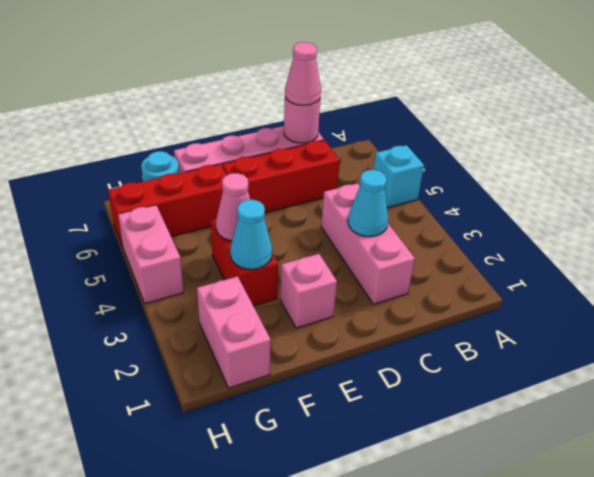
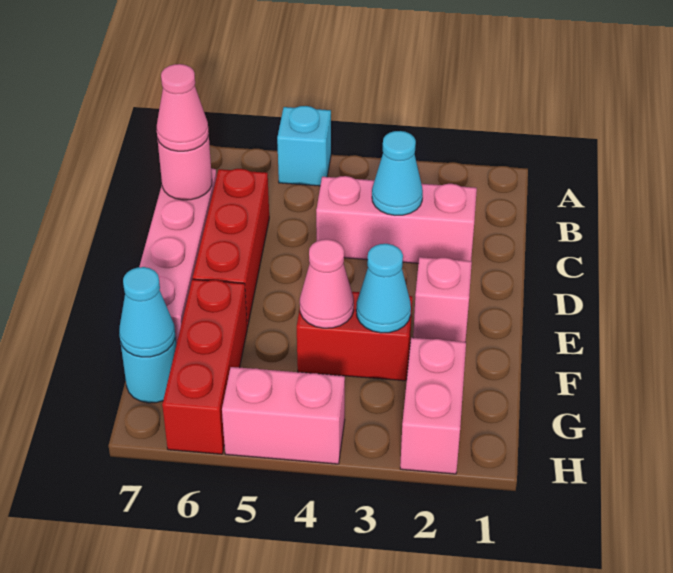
pink 1x2 brick [197,276,271,388] -> pink 1x2 brick turned to [400,338,466,474]
none -> cyan 1x1 cone [119,267,175,357]

